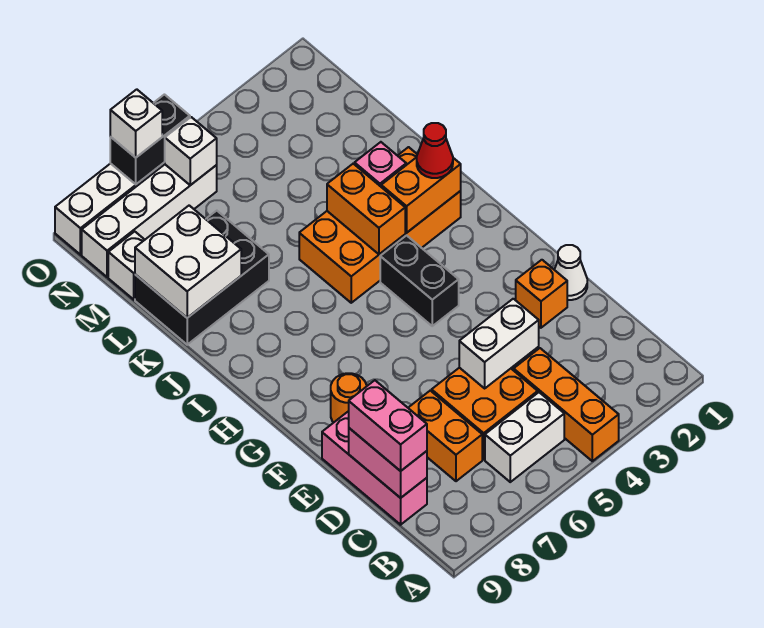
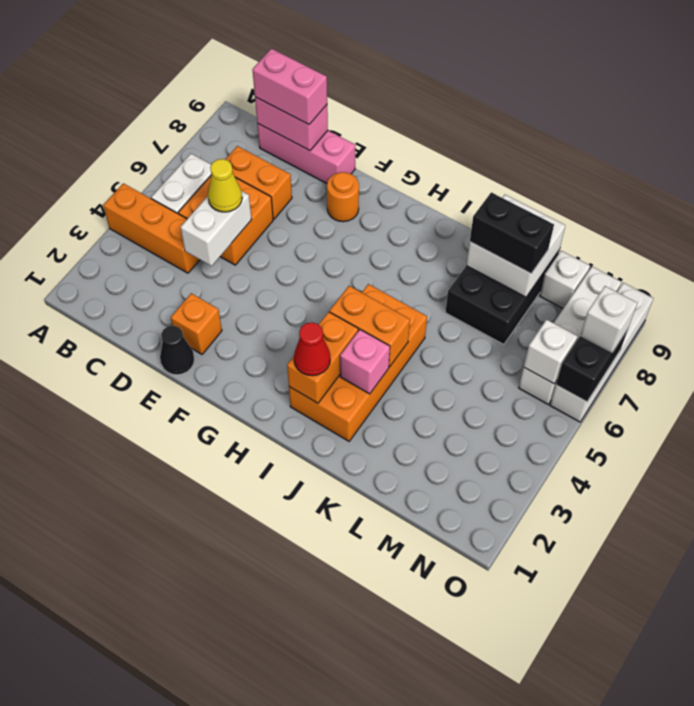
none -> yellow 1x1 cone [208,159,242,212]
white 1x1 cone [554,245,587,300] -> black 1x1 cone [160,326,194,375]
black 1x2 brick [380,236,459,326] -> black 1x2 brick moved to [470,192,554,273]

